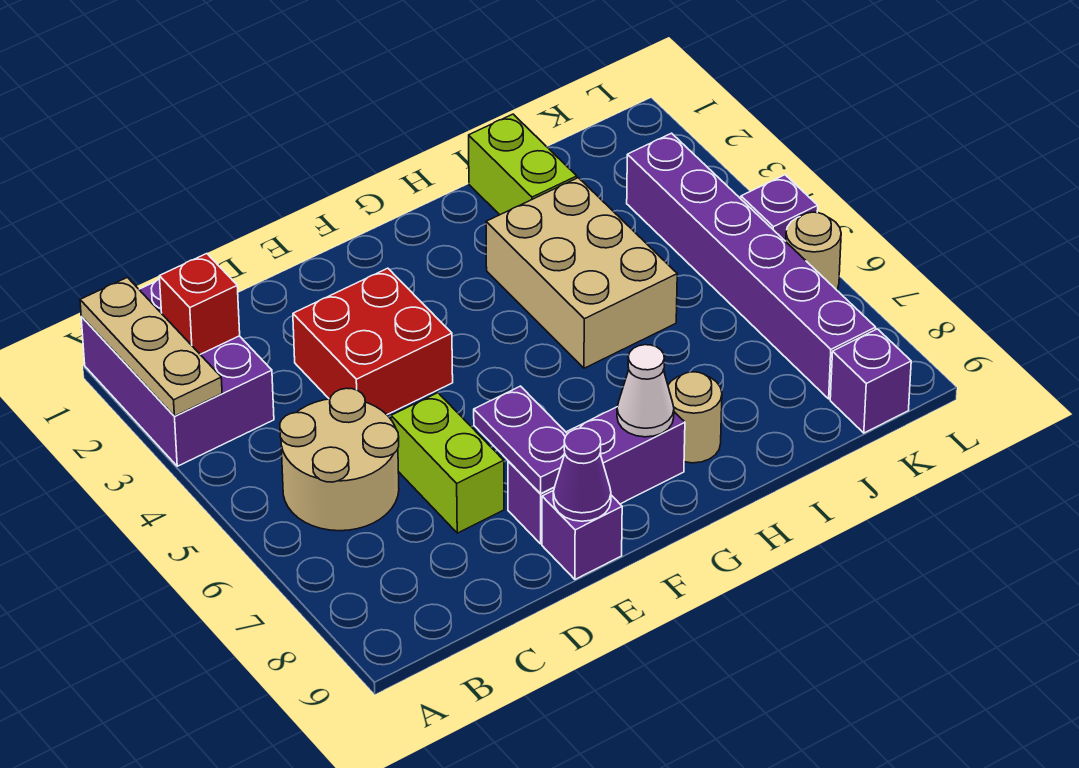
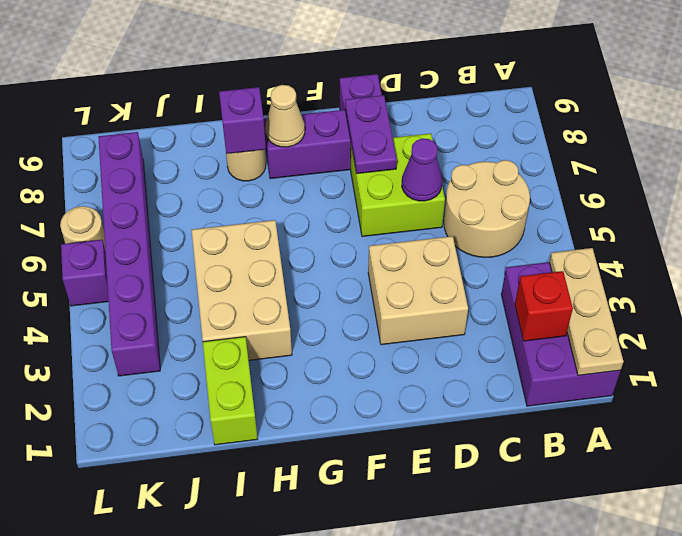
red 2x2 brick [293,268,453,415] -> tan 2x2 brick [368,236,468,345]
lime 1x2 brick [391,393,504,533] -> lime 2x2 brick [351,133,445,237]
purple 1x1 cone [553,428,611,521] -> purple 1x1 cone moved to [402,138,442,201]
white 1x1 cone [617,345,674,437] -> tan 1x1 cone [265,85,305,147]
purple 1x1 brick [830,329,911,433] -> purple 1x1 brick moved to [219,87,266,154]

